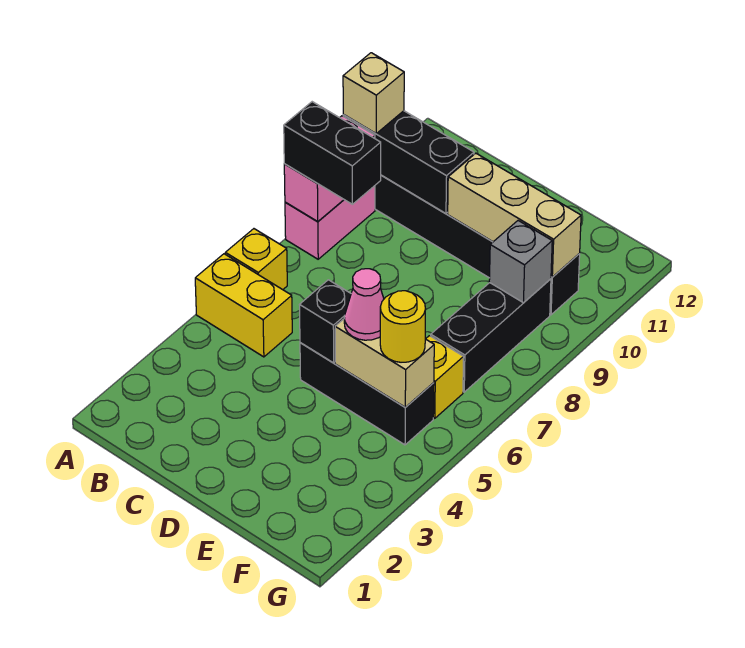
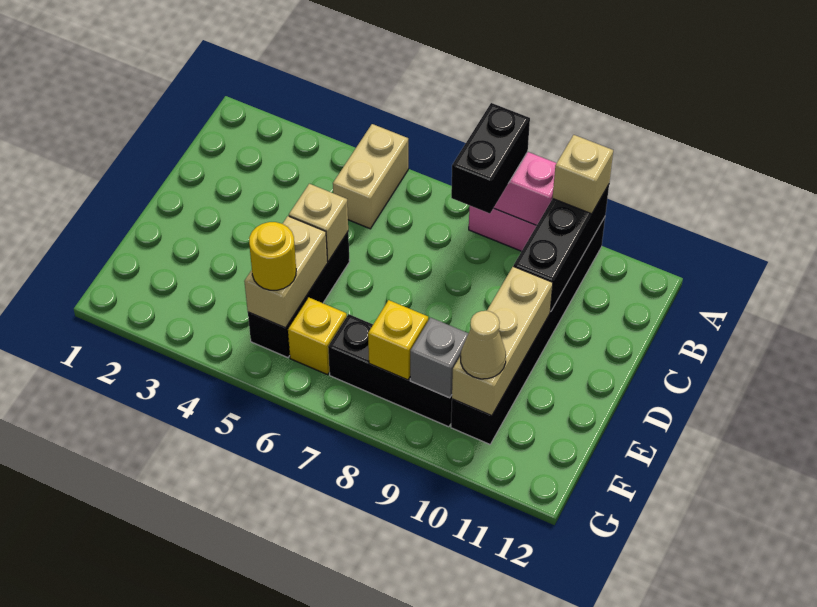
yellow 1x2 brick [195,254,292,357] -> tan 1x2 brick [333,124,408,229]
yellow 1x1 brick [225,229,287,290] -> yellow 1x1 brick moved to [368,300,428,380]
black 1x1 brick [300,280,351,363] -> tan 1x1 brick [289,184,348,261]
pink 1x1 cone [344,269,384,340] -> none
none -> tan 1x1 cone [461,311,506,379]

